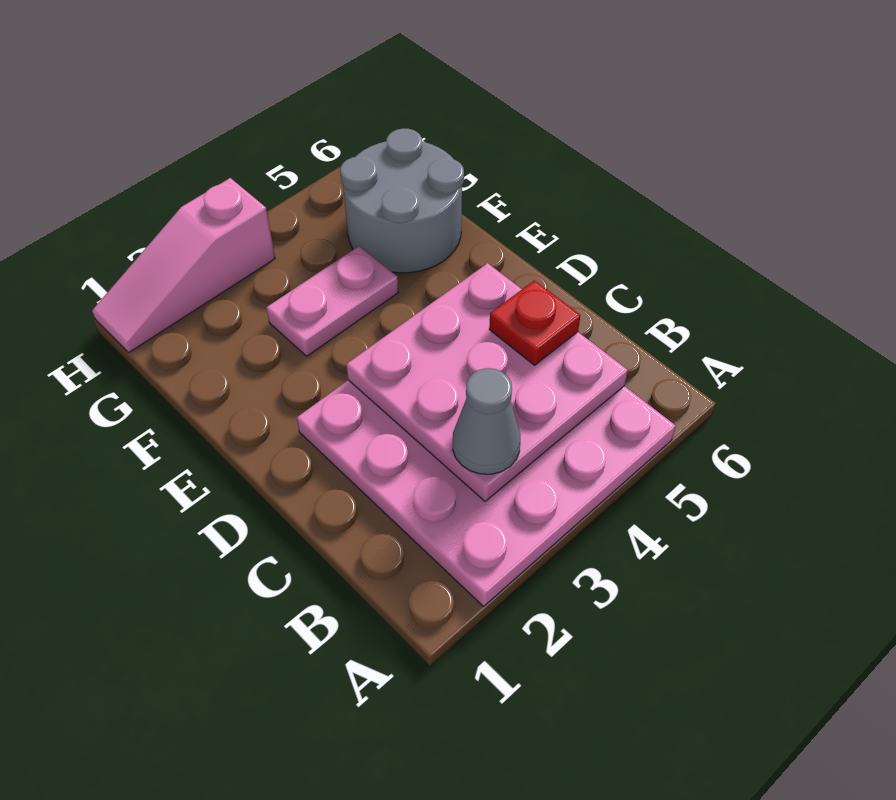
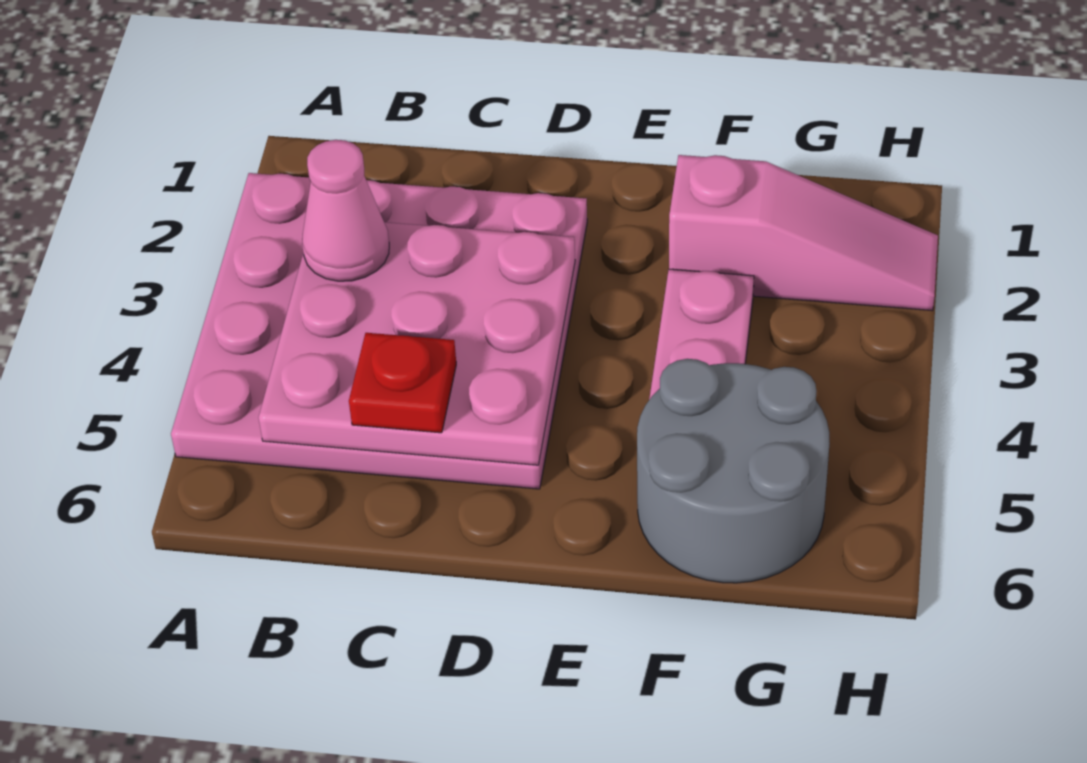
grey 1x1 cone [453,368,520,474] -> pink 1x1 cone [302,140,389,281]
pink 1x3 slope [92,178,275,352] -> pink 1x3 slope turned to [669,155,938,311]

